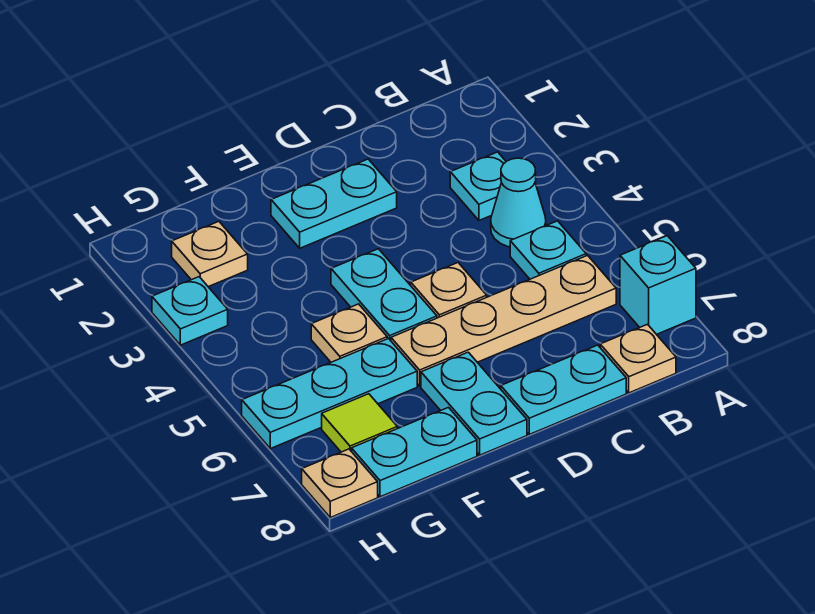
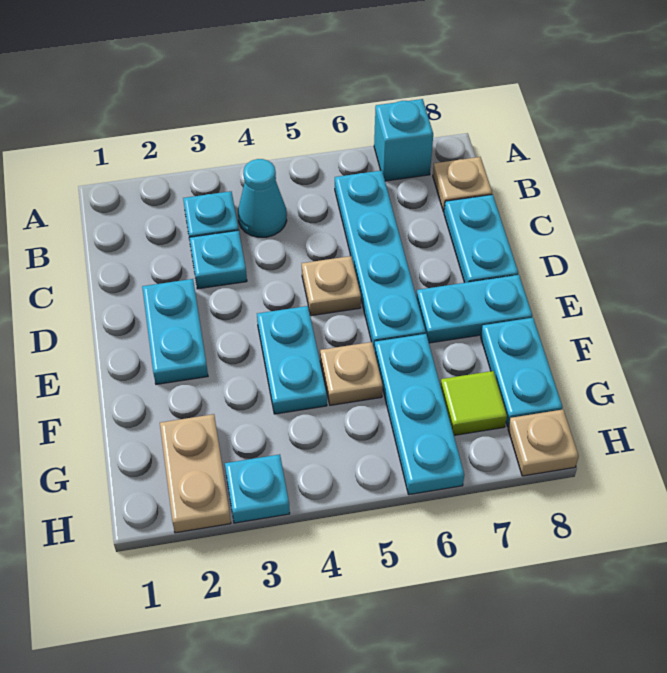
cyan 1x1 plate [510,221,586,279] -> cyan 1x1 plate moved to [189,230,247,289]
tan 1x4 plate [391,255,616,386] -> cyan 1x4 plate [335,170,426,348]
cyan 1x2 plate [331,249,437,341] -> cyan 1x2 plate turned to [257,306,327,414]
tan 1x1 plate [172,221,248,287] -> tan 1x2 plate [160,414,231,533]

